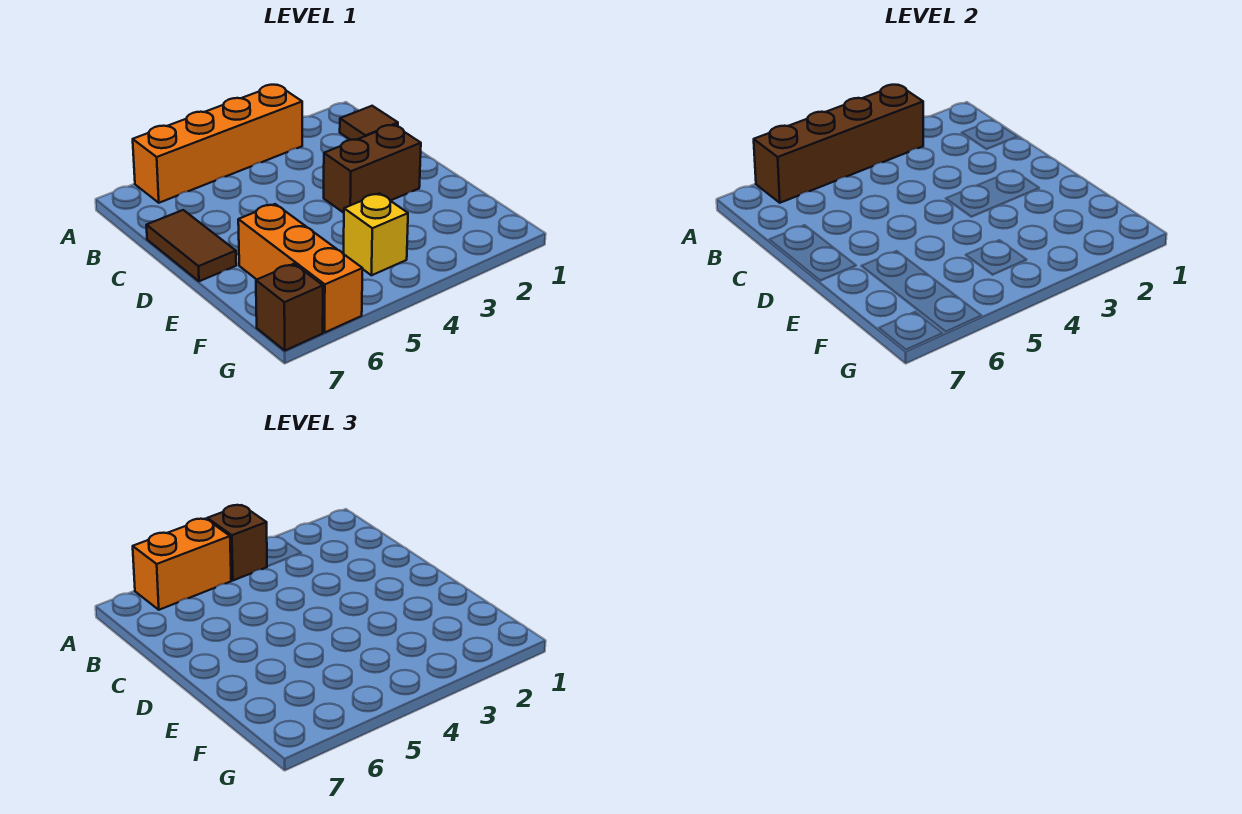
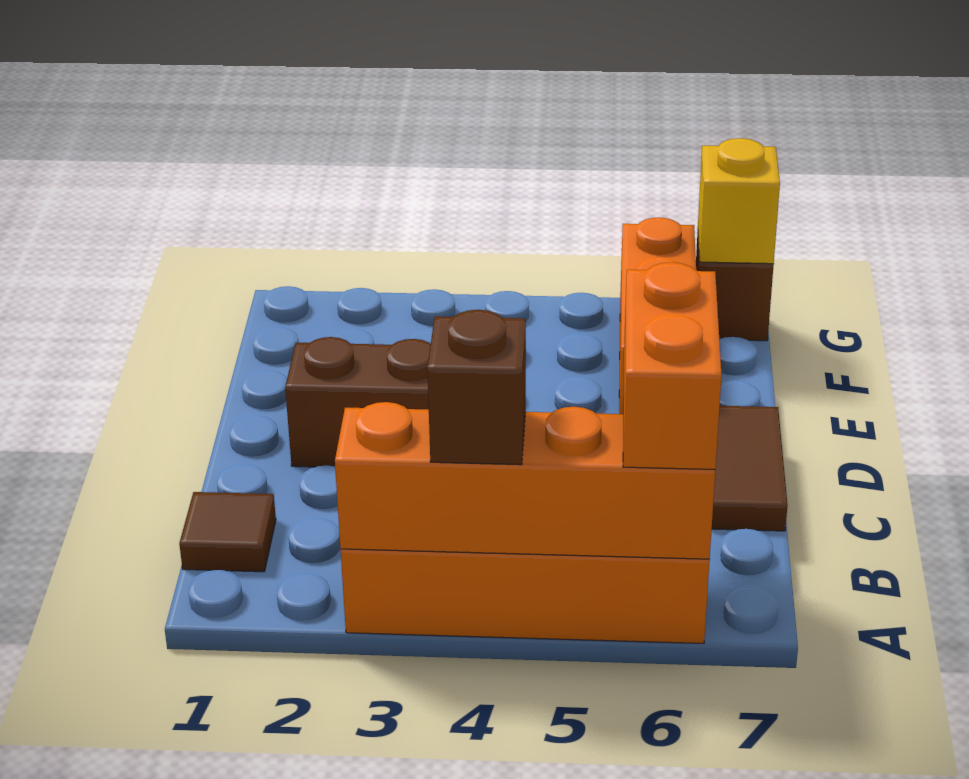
brown 1x4 brick [754,85,923,203] -> orange 1x4 brick [335,402,715,559]
orange 1x2 brick [133,519,232,610] -> orange 1x2 brick turned to [623,262,722,470]
yellow 1x1 brick [344,193,408,275] -> yellow 1x1 brick moved to [698,138,780,264]

